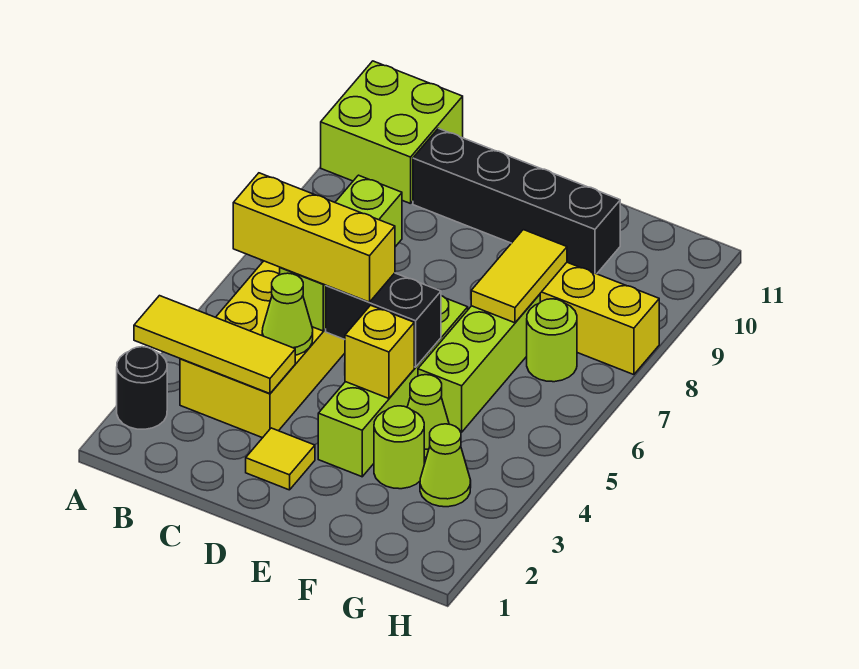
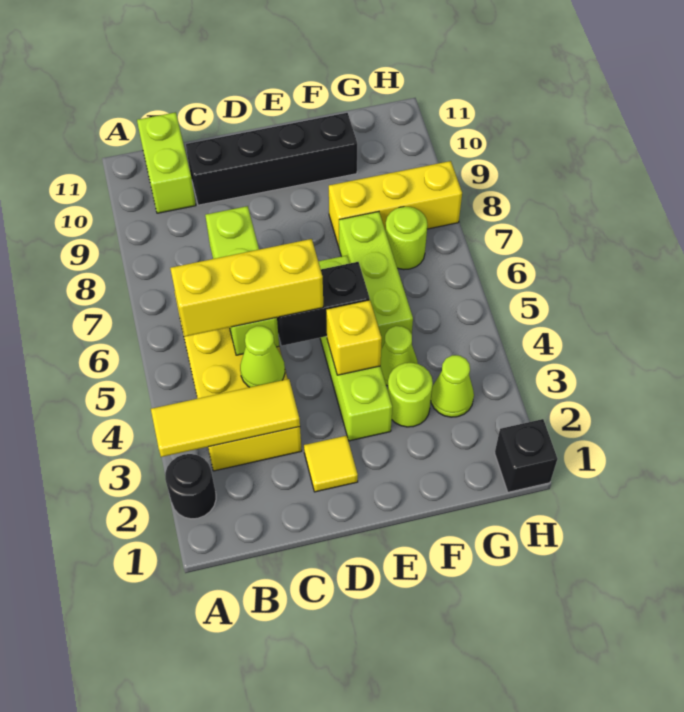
lime 2x2 brick [321,61,463,204] -> lime 1x2 brick [137,112,196,213]
yellow 1x2 tile [471,230,567,323] -> none
none -> black 1x1 brick [495,419,558,492]

